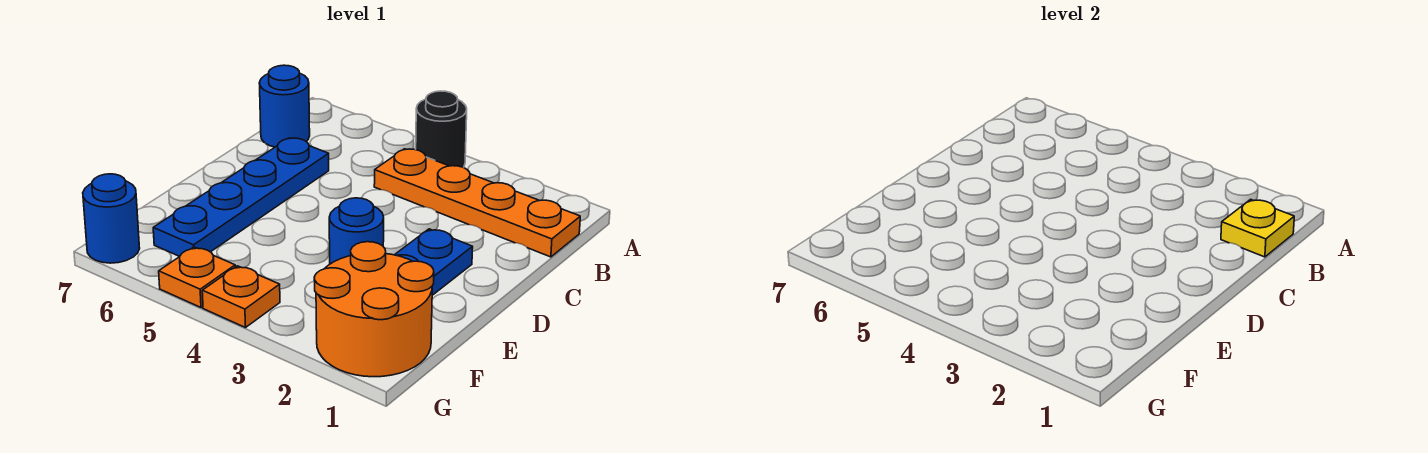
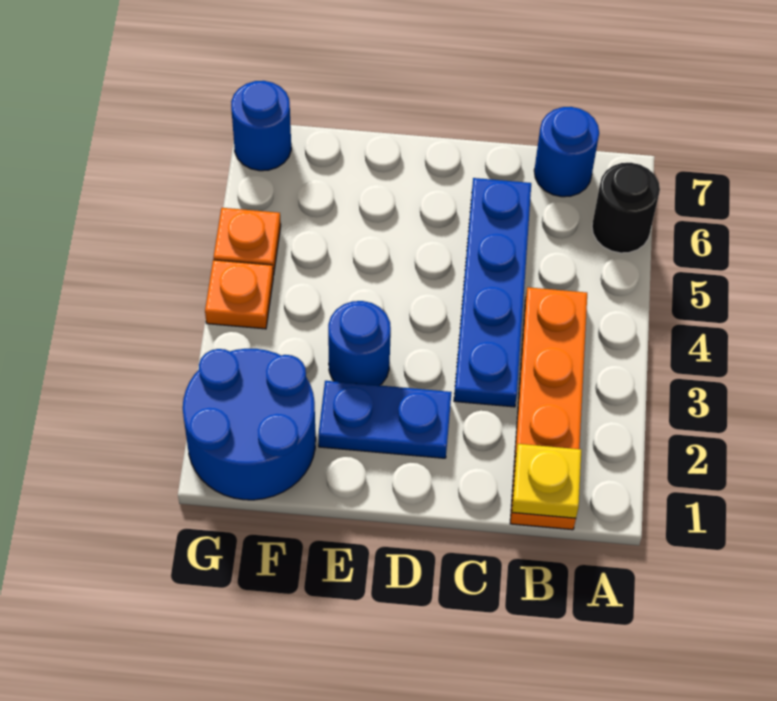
black 1x1 round brick [416,91,467,167] -> black 1x1 round brick moved to [592,163,660,253]
blue 1x4 plate [153,138,329,256] -> blue 1x4 plate turned to [454,178,531,407]
orange 2x2 round brick [314,242,434,377] -> blue 2x2 round brick [183,349,316,500]

